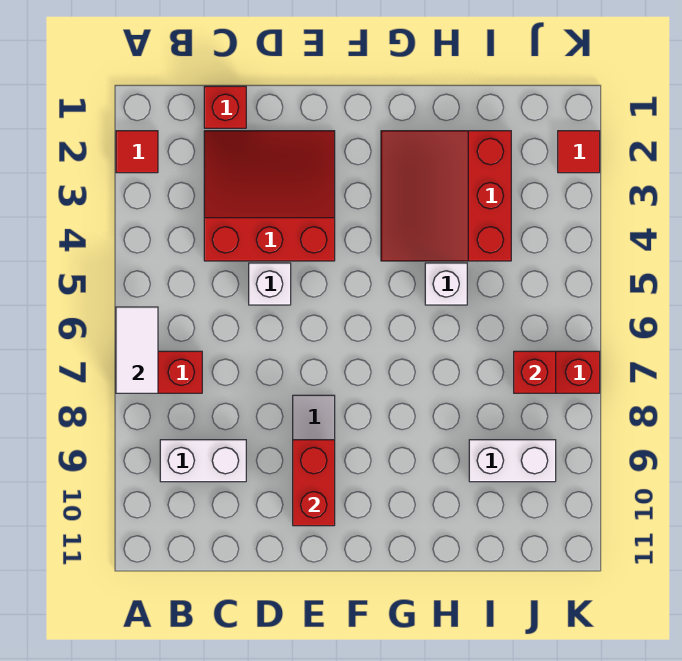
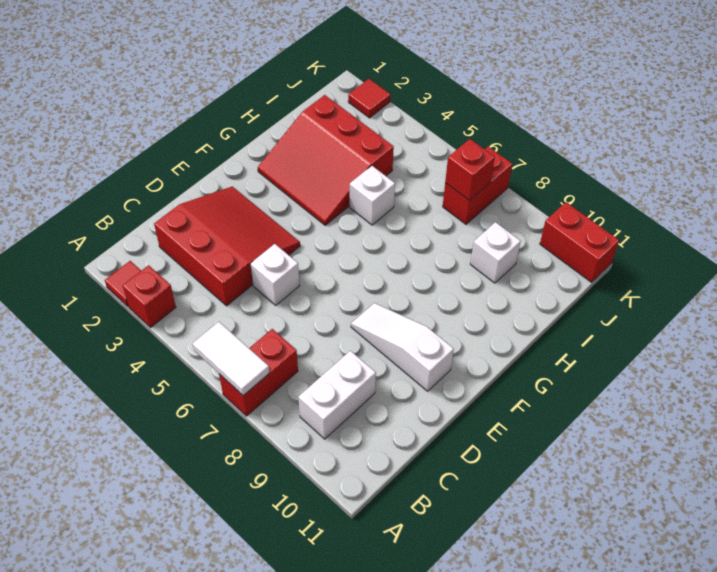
red 1x1 brick [204,86,246,128] -> red 1x1 brick moved to [123,265,176,327]
red 3x3 slope [204,131,335,261] -> red 3x3 slope turned to [154,186,300,306]
red 1x2 brick [293,440,335,526] -> red 1x2 brick moved to [540,202,619,282]
white 1x2 brick [469,440,556,482] -> white 1x1 brick [470,222,521,283]

